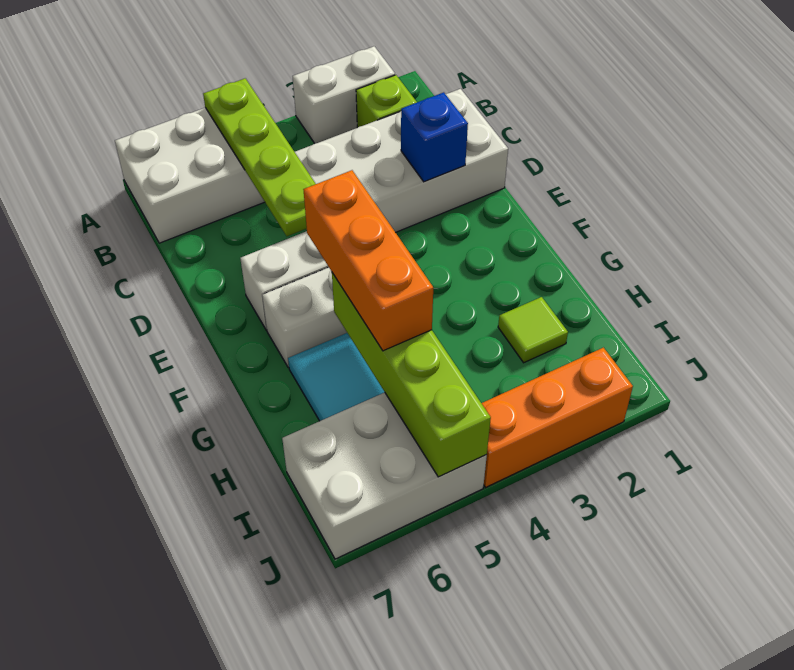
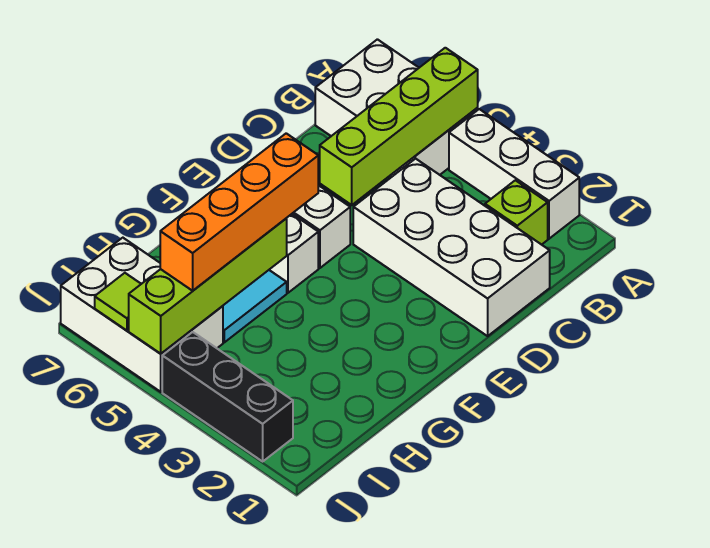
white 1x2 brick [293,46,395,143] -> white 1x3 brick [449,109,579,239]
lime 1x4 plate [203,78,316,236] -> lime 1x4 brick [320,48,478,205]
blue 1x1 brick [401,92,468,182] -> none
orange 1x3 brick [303,170,433,351] -> orange 1x4 brick [160,133,318,291]
lime 1x1 tile [498,297,568,363] -> lime 1x1 tile moved to [95,273,141,330]
orange 1x3 brick [482,348,633,487] -> black 1x3 brick [162,332,293,461]

